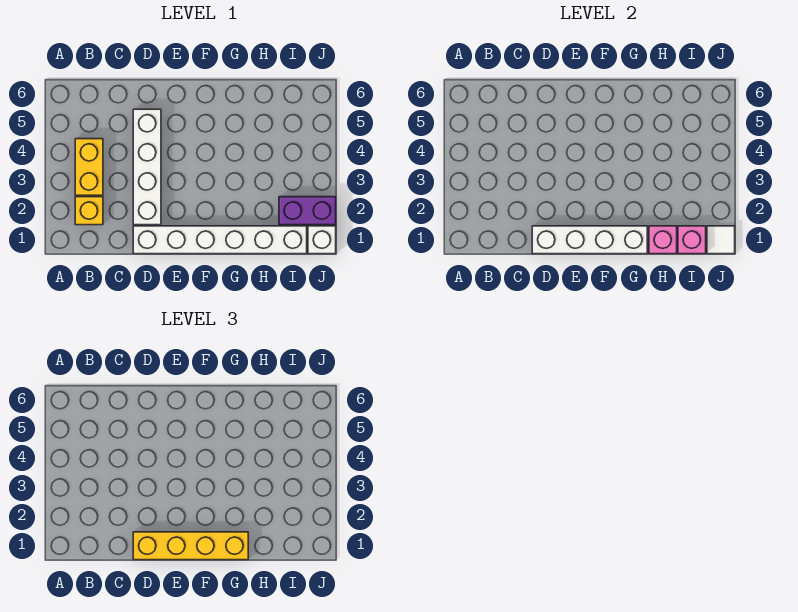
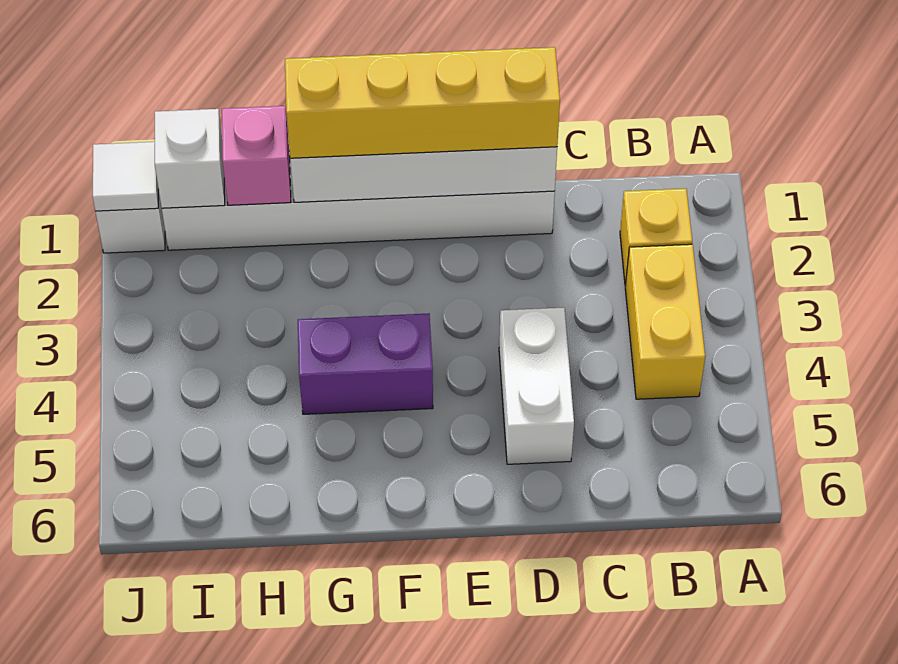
white 1x4 brick [133,109,161,225] -> white 1x2 brick [499,307,574,464]
pink 1x1 brick [678,226,706,254] -> white 1x1 brick [155,109,225,208]
purple 1x2 brick [279,197,336,225] -> purple 1x2 brick moved to [298,313,433,414]

